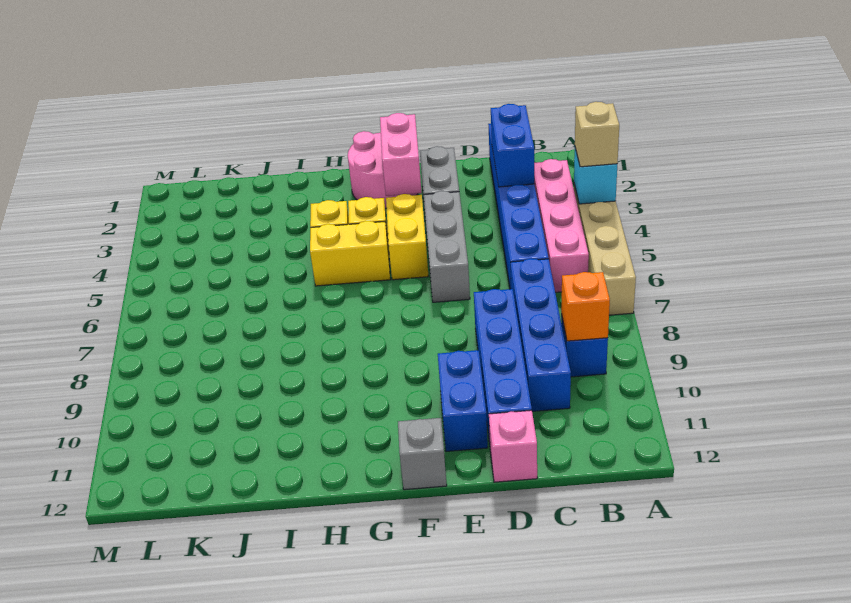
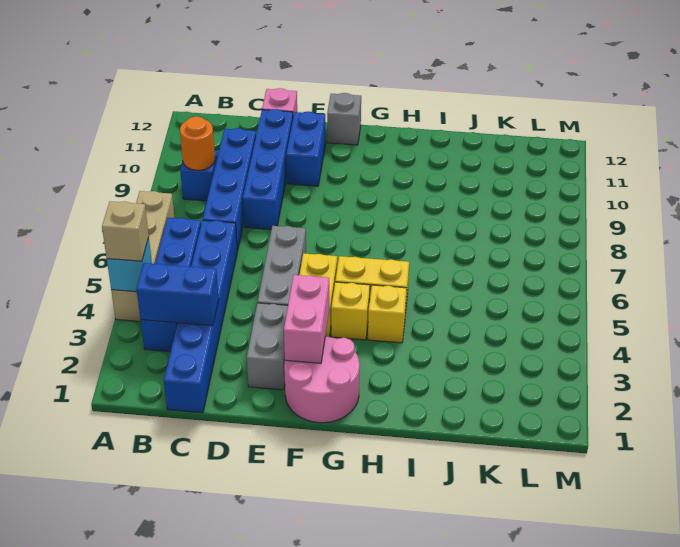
pink 1x4 brick [534,159,589,292] -> blue 1x4 brick [141,218,201,352]
orange 1x1 brick [561,272,610,341] -> orange 1x1 round brick [180,117,215,170]
blue 1x2 brick [491,104,534,187] -> blue 1x2 brick turned to [136,263,219,326]

